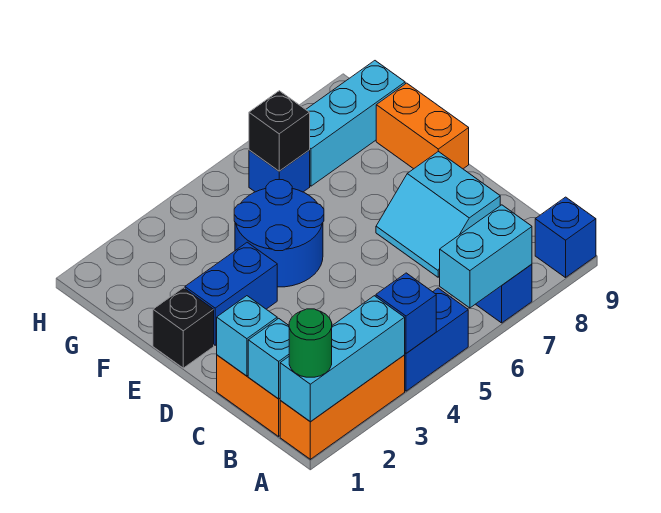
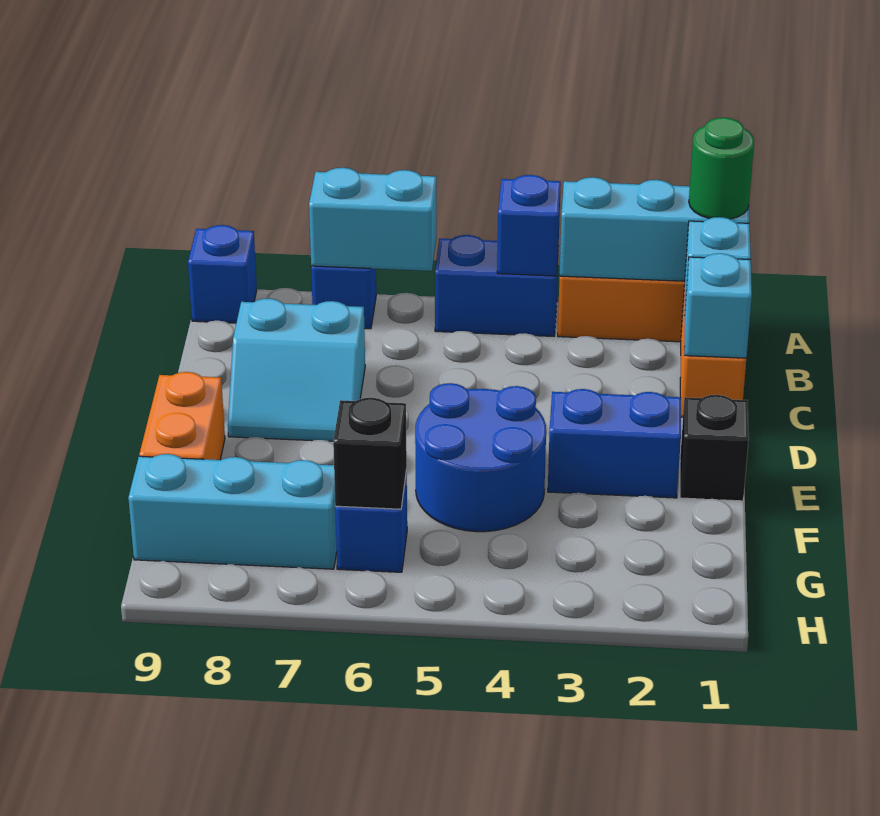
cyan 2x2 slope [376,151,500,277] -> cyan 2x2 slope turned to [228,299,365,441]

